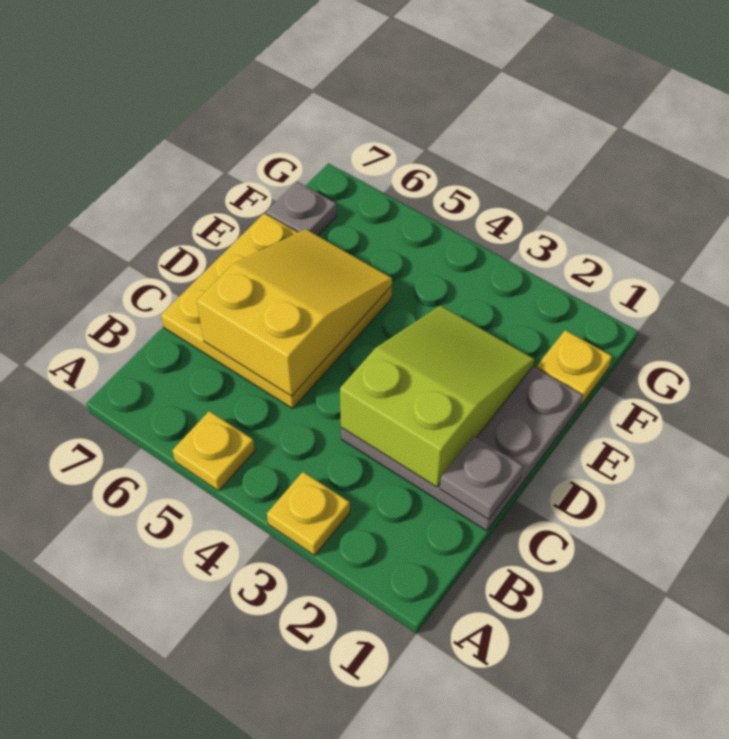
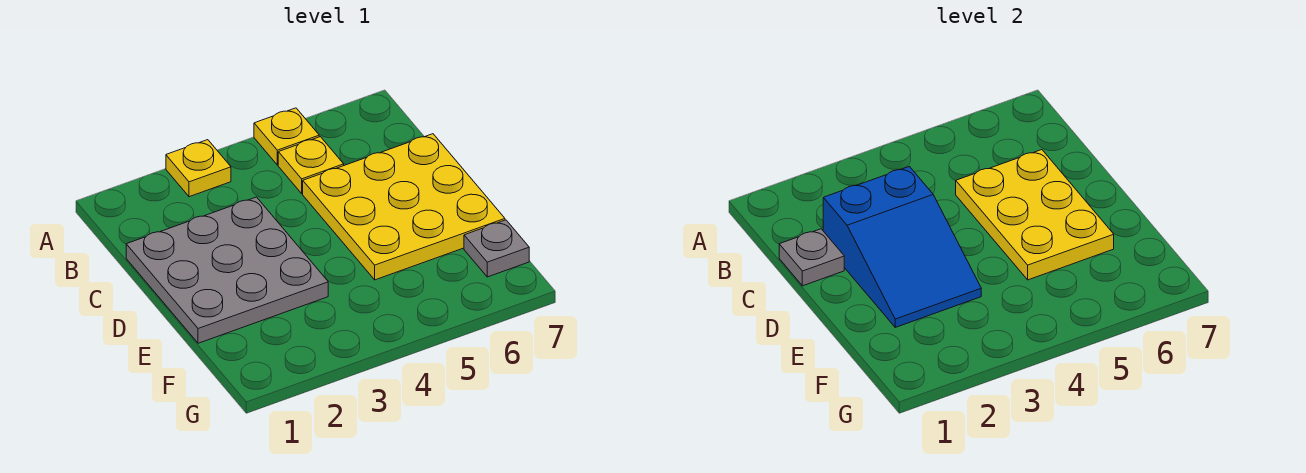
lime 2x3 slope [340,306,534,487] -> blue 2x3 slope [823,167,981,327]
yellow 2x3 slope [197,229,392,396] -> yellow 2x3 plate [956,150,1114,280]
yellow 1x1 plate [536,330,612,405] -> yellow 1x1 plate moved to [278,137,344,194]

